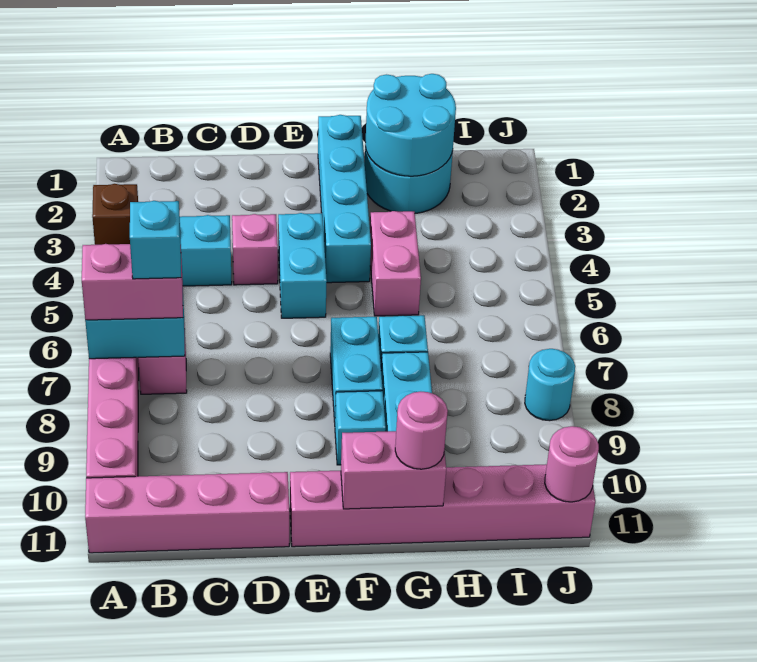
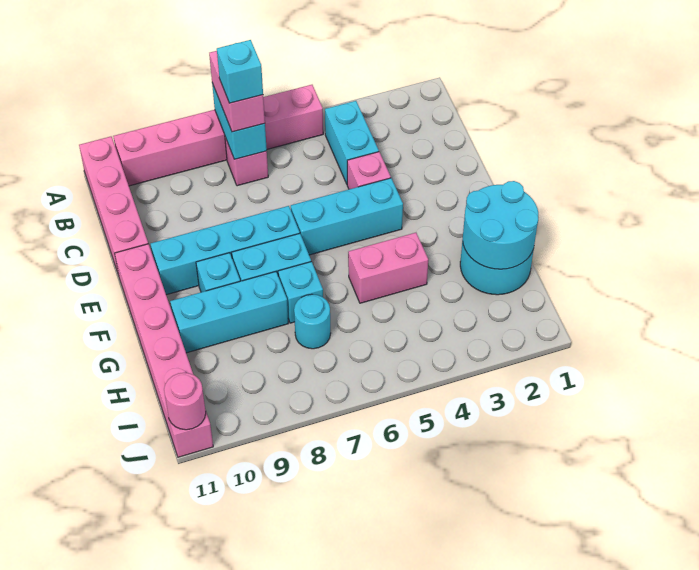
brown 1x1 brick [92,184,138,245] -> none
cyan 1x2 brick [278,213,327,318] -> cyan 1x3 brick [291,178,403,255]
cyan 1x4 brick [318,115,371,283] -> cyan 1x4 brick moved to [151,206,300,295]
pink 1x2 brick [341,431,446,509] -> none
pink 1x1 round brick [395,392,448,469] -> none
cyan 1x1 round brick [525,349,575,421] -> cyan 1x1 round brick moved to [294,294,331,349]

